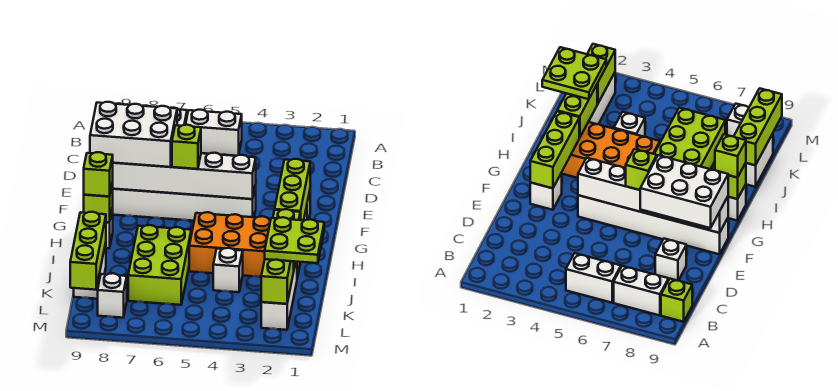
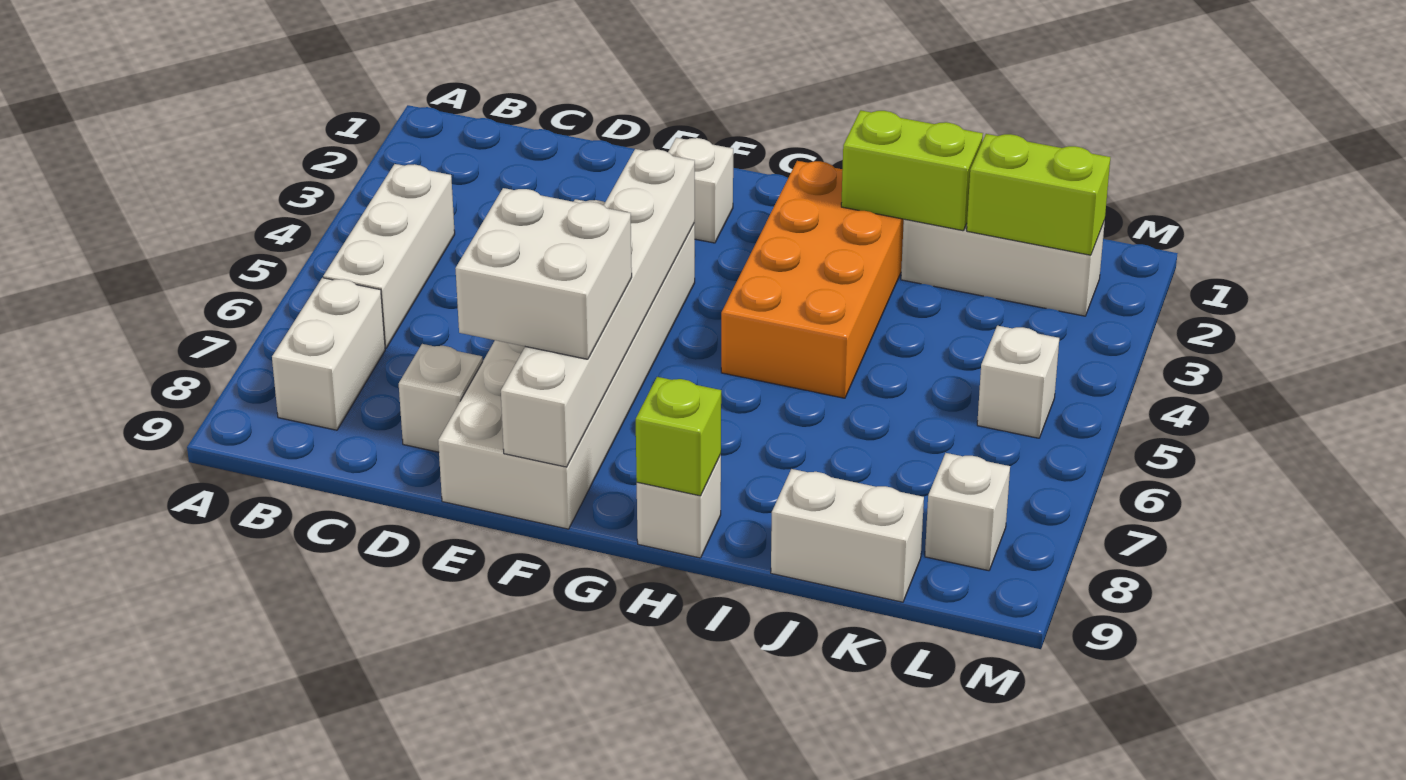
white 1x2 brick [186,110,242,156] -> white 1x3 brick [323,164,455,348]
lime 1x1 brick [661,279,692,322] -> none
white 2x3 brick [90,102,177,167] -> white 2x2 brick [455,188,632,359]
lime 1x3 brick [275,159,310,220] -> none
white 1x6 brick [113,185,256,221] -> white 2x6 brick [438,199,695,529]
lime 1x1 brick [172,125,201,169] -> none
lime 1x1 brick [84,152,113,197] -> none
lime 2x3 brick [128,225,191,305] -> none
lime 2x2 plate [265,217,324,263] -> none
white 1x1 brick [213,248,243,292] -> white 1x1 brick moved to [977,326,1059,438]
lime 1x3 brick [70,212,106,290] -> none

